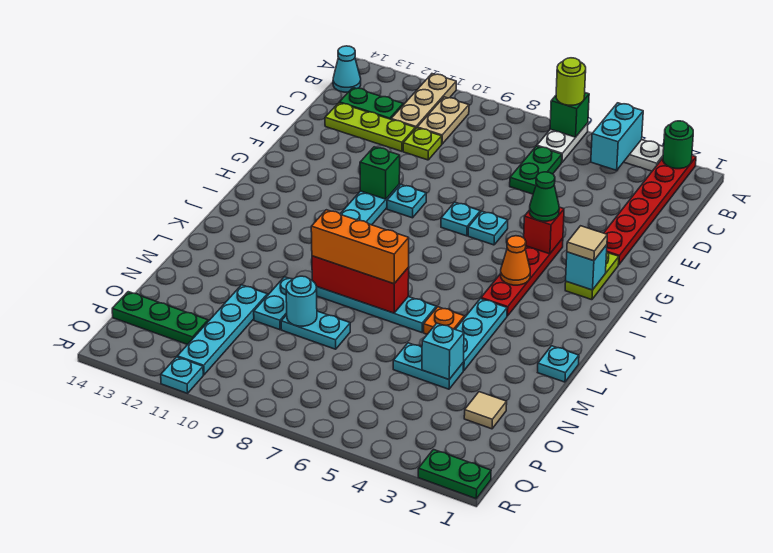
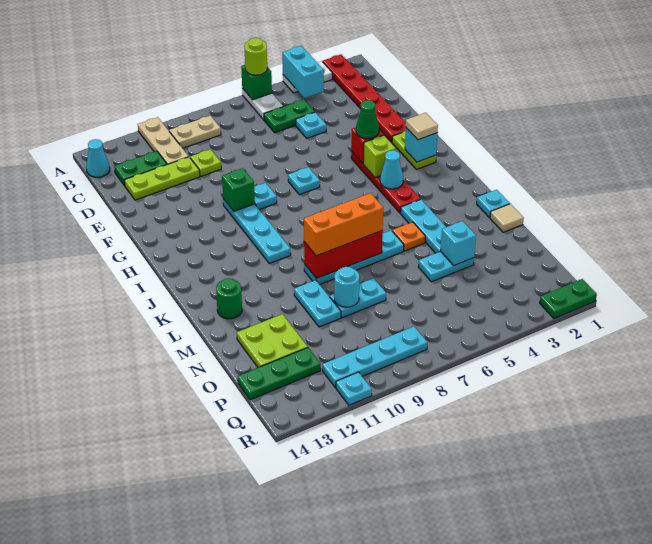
green 1x1 round brick [663,121,693,169] -> green 1x1 round brick moved to [216,278,242,319]
tan 1x2 plate [417,97,469,144] -> tan 1x2 plate turned to [169,116,221,148]
green 1x2 plate [510,146,562,194] -> green 1x2 plate turned to [264,100,315,133]
cyan 1x1 plate [468,211,508,245] -> cyan 1x1 plate moved to [296,112,326,138]
none -> lime 1x1 brick [363,135,396,178]
orange 1x1 cone [501,236,530,285] -> cyan 1x1 cone [380,150,403,189]
cyan 1x4 plate [177,285,267,375] -> cyan 1x4 plate turned to [323,327,427,388]
none -> lime 2x2 plate [237,314,308,368]
tan 1x1 tile [464,392,507,429] -> tan 1x1 tile moved to [490,204,524,232]

